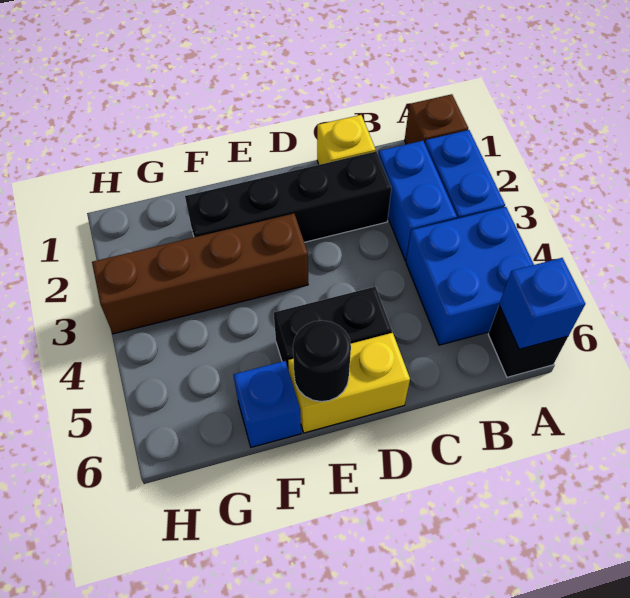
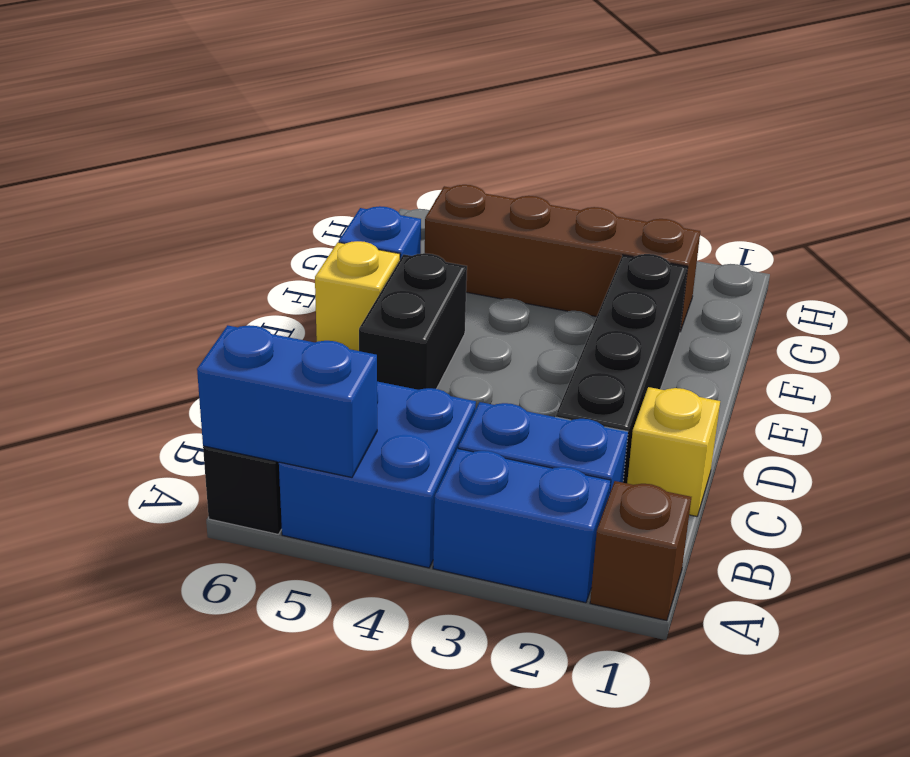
blue 1x1 brick [499,258,585,349] -> blue 1x2 brick [197,325,377,477]
yellow 1x2 brick [288,333,410,433] -> yellow 1x1 brick [315,241,400,351]
brown 1x4 brick [92,214,308,334] -> brown 1x4 brick turned to [425,185,700,332]
black 1x1 round brick [293,320,351,402] -> none

